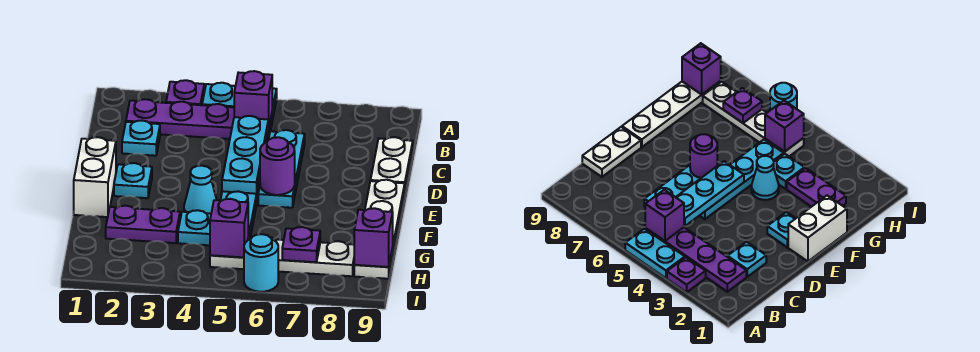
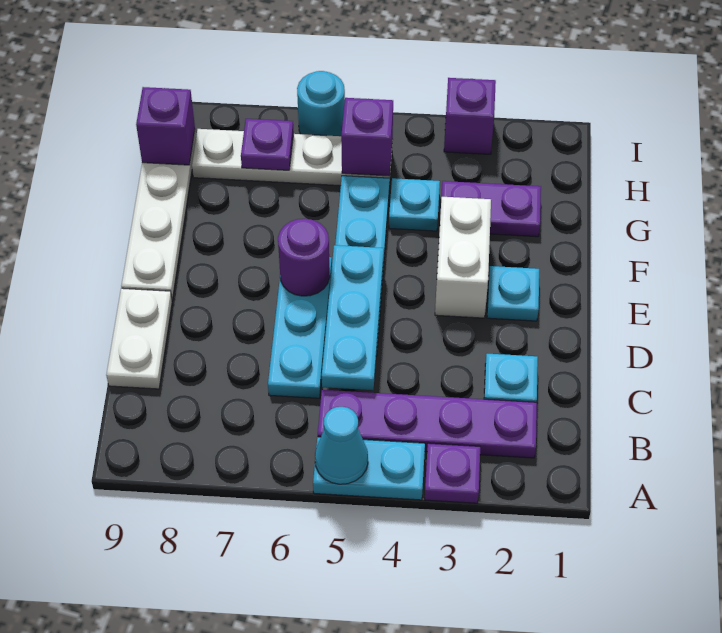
purple 1x1 brick [234,71,272,129] -> purple 1x1 brick moved to [444,78,496,154]
white 1x2 brick [74,137,116,217] -> white 1x2 brick moved to [435,197,491,318]
cyan 1x1 cone [184,166,217,214] -> cyan 1x1 cone moved to [315,407,368,484]

